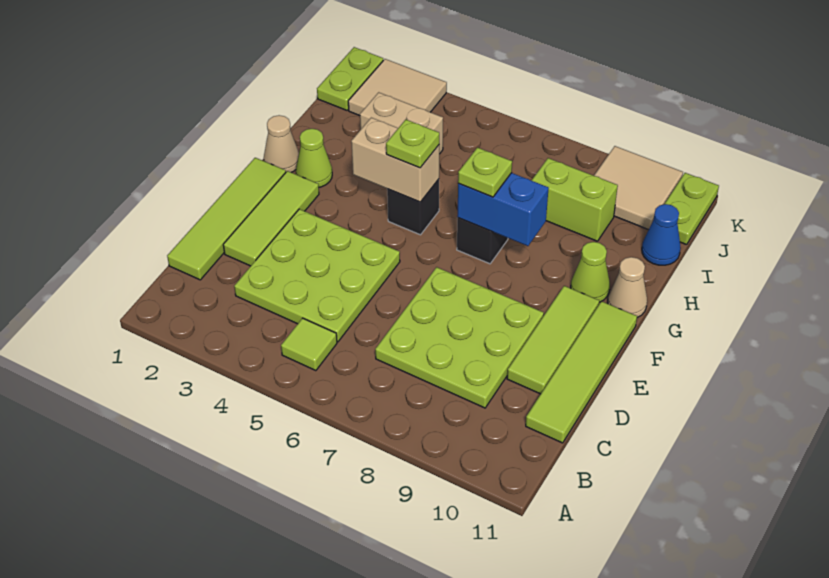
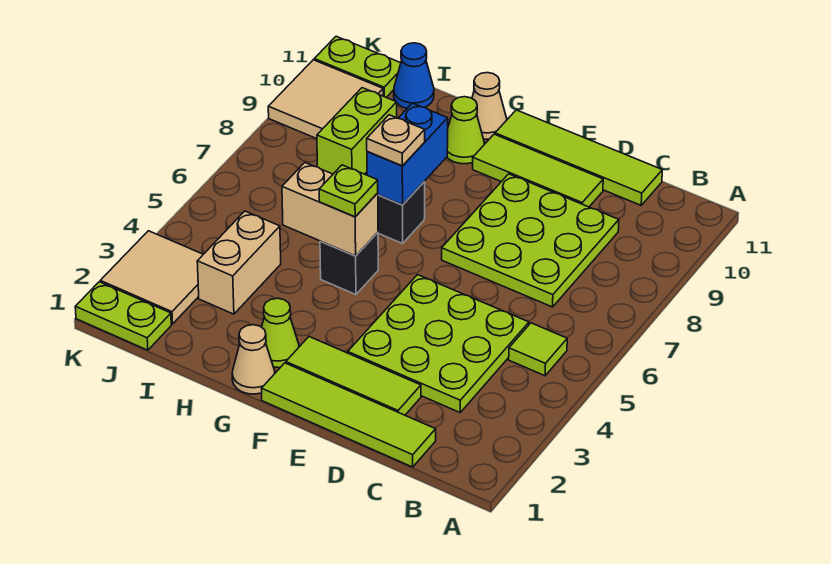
tan 1x2 brick [351,118,439,202] -> tan 1x2 brick turned to [282,163,378,256]
lime 1x1 plate [458,148,512,197] -> tan 1x1 plate [367,115,425,166]

